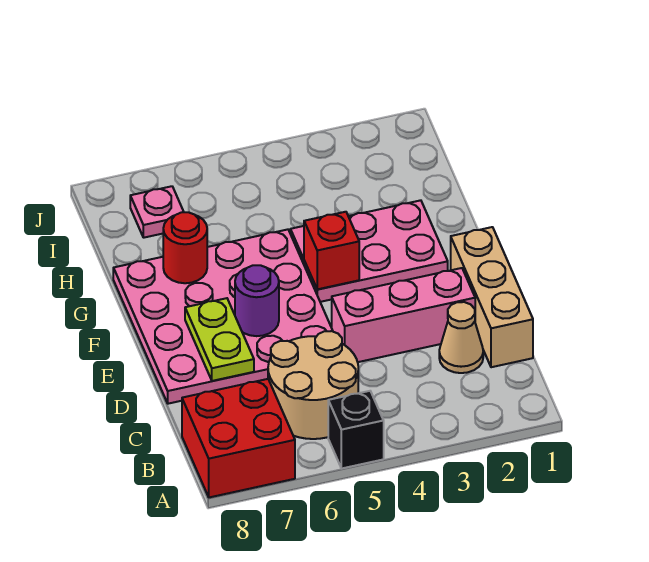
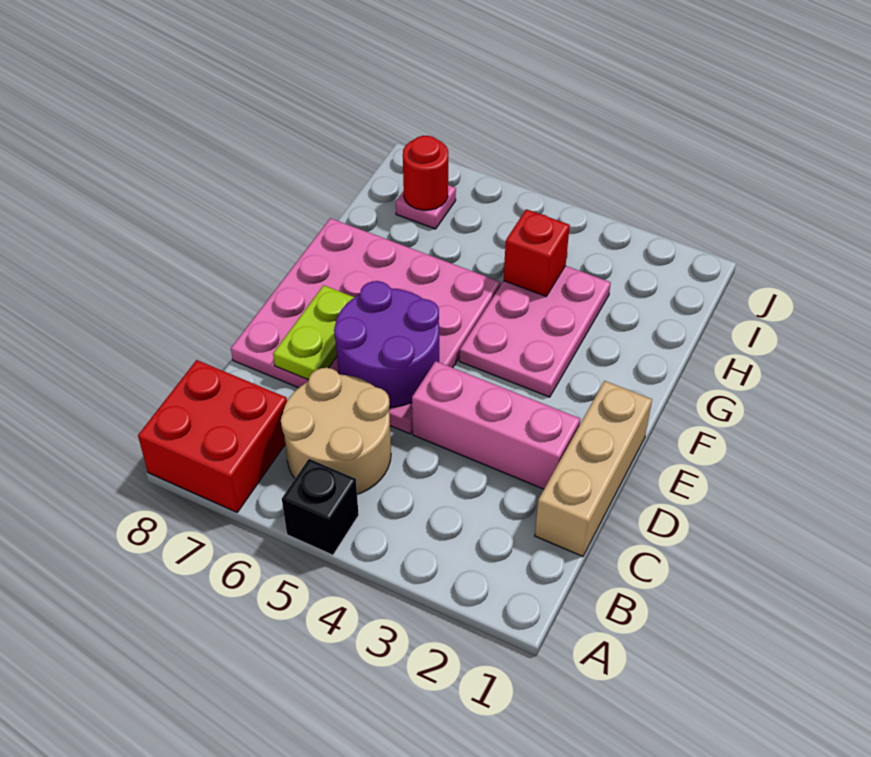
tan 1x1 cone [439,302,483,373] -> none
purple 1x1 round brick [235,265,279,336] -> purple 2x2 round brick [334,281,439,407]
pink 2x3 plate [290,200,448,302] -> pink 2x3 plate turned to [459,266,611,397]
red 1x1 brick [304,212,359,289] -> red 1x1 brick moved to [504,209,570,296]
red 1x1 round brick [163,212,207,283] -> red 1x1 round brick moved to [403,136,448,210]

